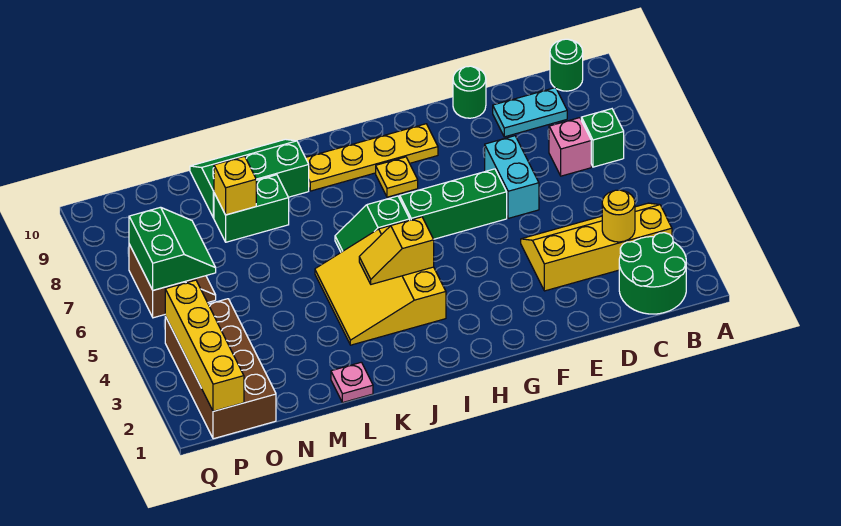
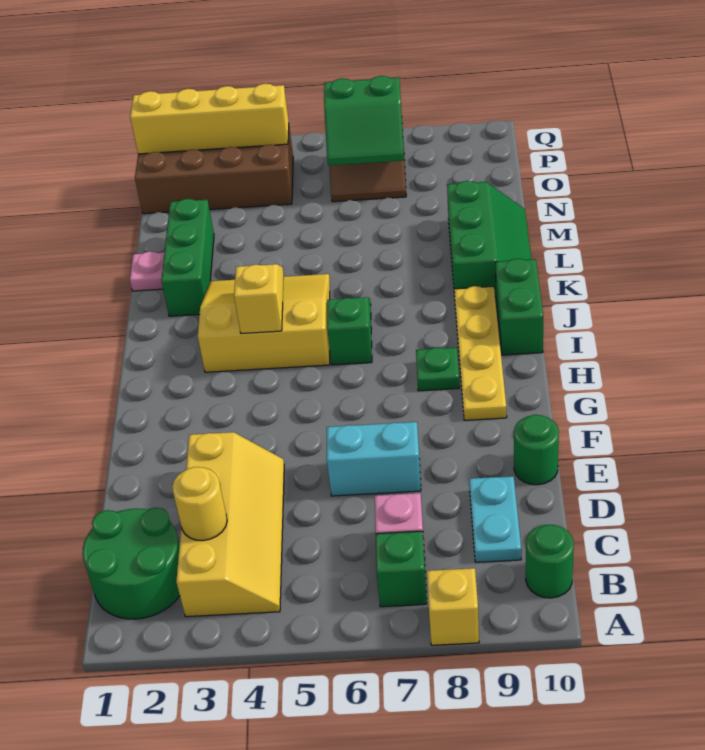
green 1x3 brick [400,169,507,239] -> green 1x3 brick moved to [161,199,214,316]
yellow 1x1 plate [376,157,418,197] -> green 1x1 plate [416,347,460,391]
green 1x2 brick [214,175,289,242] -> green 1x2 brick moved to [496,259,543,355]
yellow 1x1 brick [214,156,256,215] -> yellow 1x1 brick moved to [427,568,479,645]

